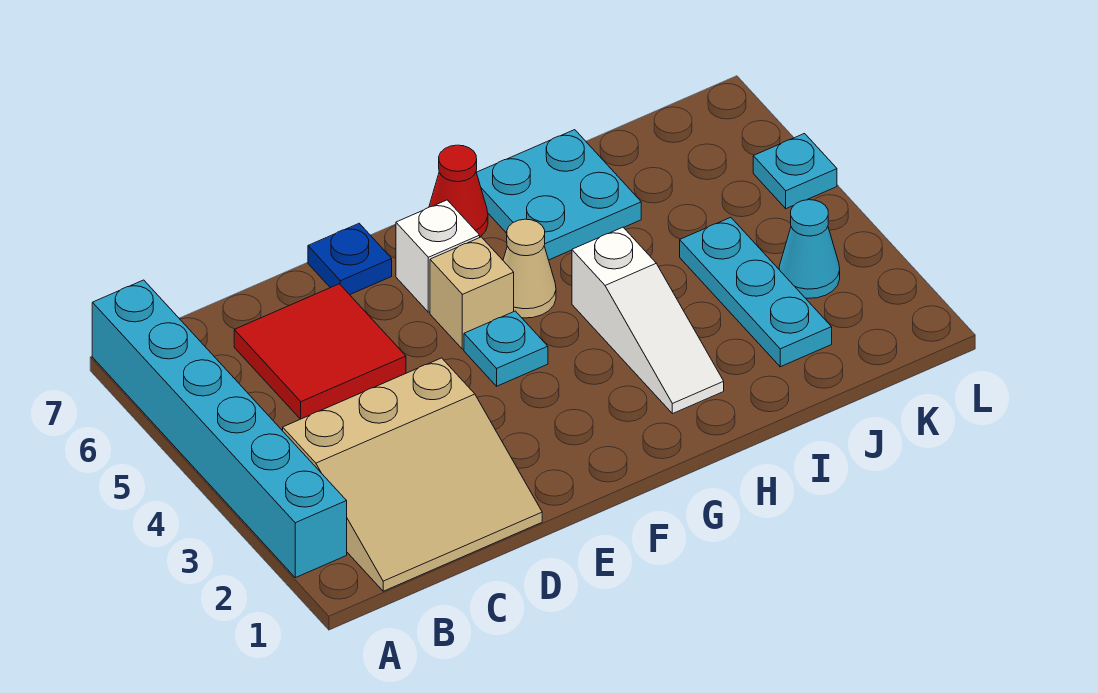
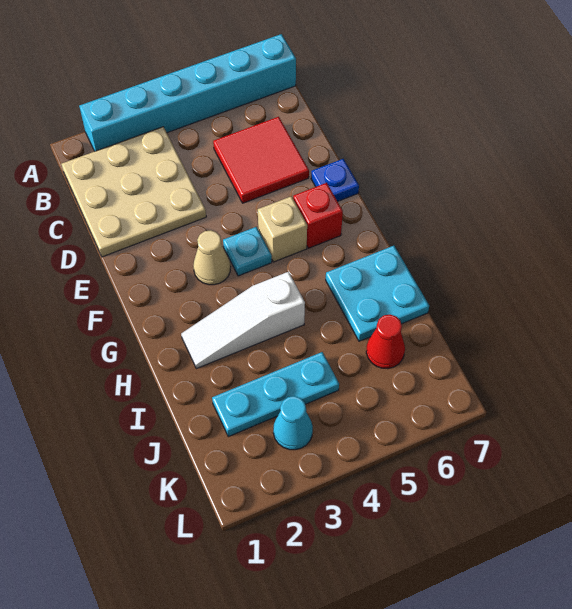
tan 3x3 slope [283,358,542,591] -> tan 3x3 plate [61,127,206,257]
white 1x1 brick [396,200,480,312] -> red 1x1 brick [293,183,343,248]
tan 1x1 cone [503,219,556,318] -> tan 1x1 cone moved to [193,230,230,285]
red 1x1 cone [429,145,488,237] -> red 1x1 cone moved to [366,315,405,369]
cyan 1x1 plate [753,134,837,209] -> none

